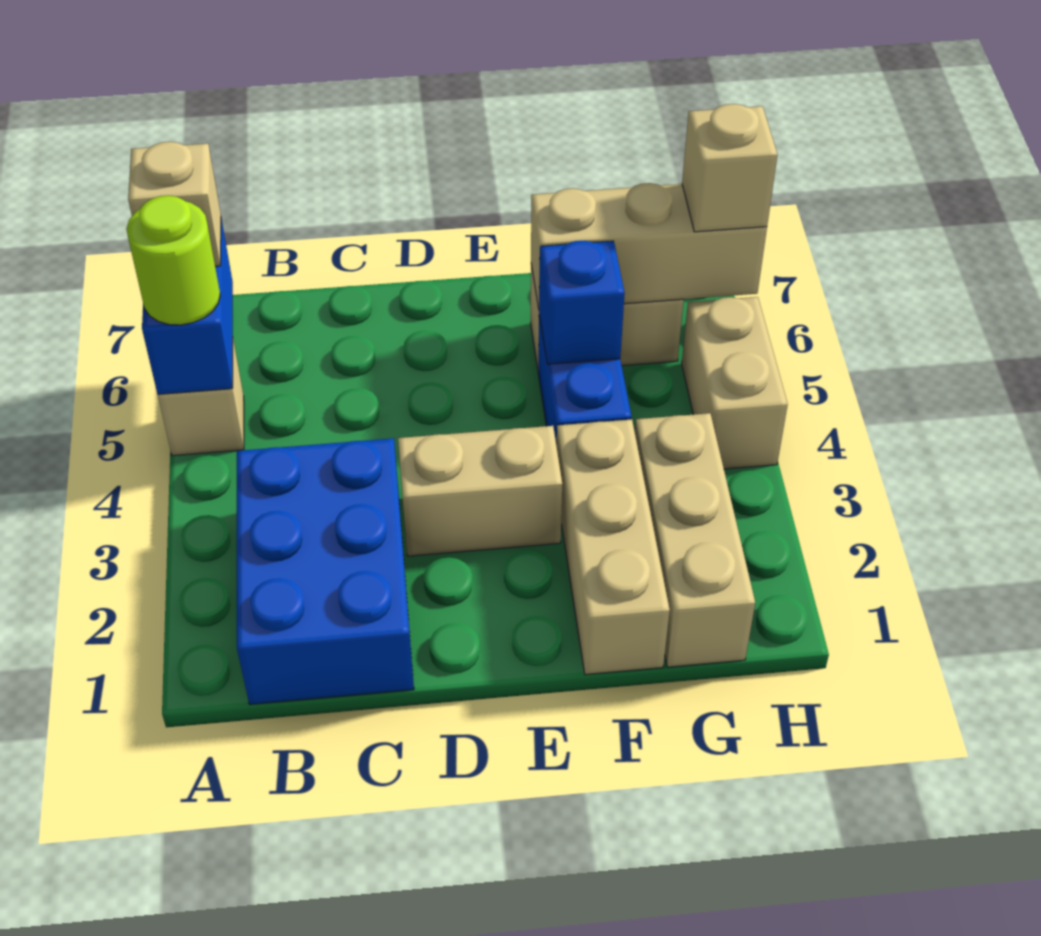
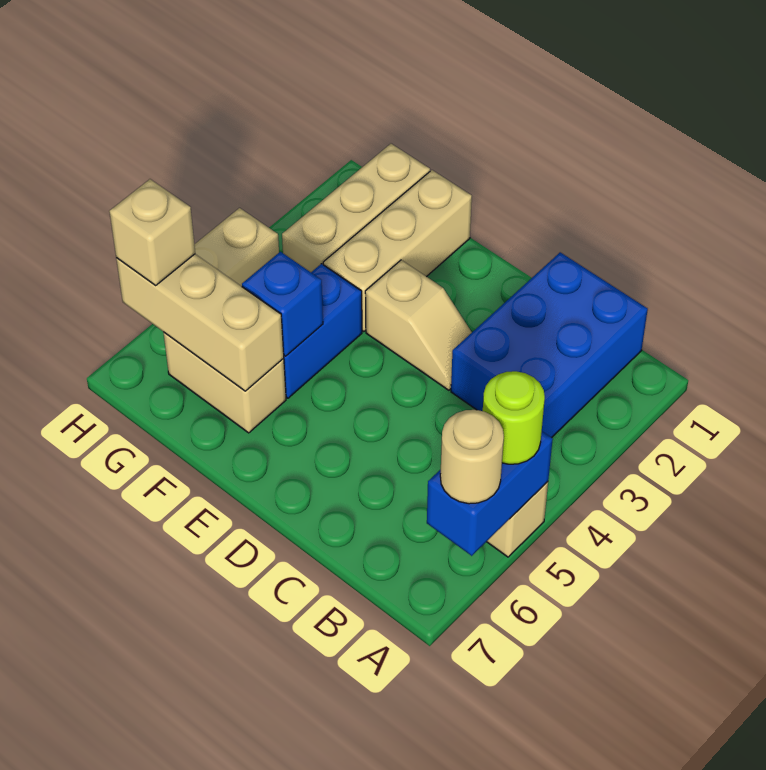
tan 1x1 brick [128,142,221,266] -> tan 1x1 round brick [440,410,504,504]
tan 1x2 brick [398,426,562,556] -> tan 1x2 slope [365,260,472,390]

